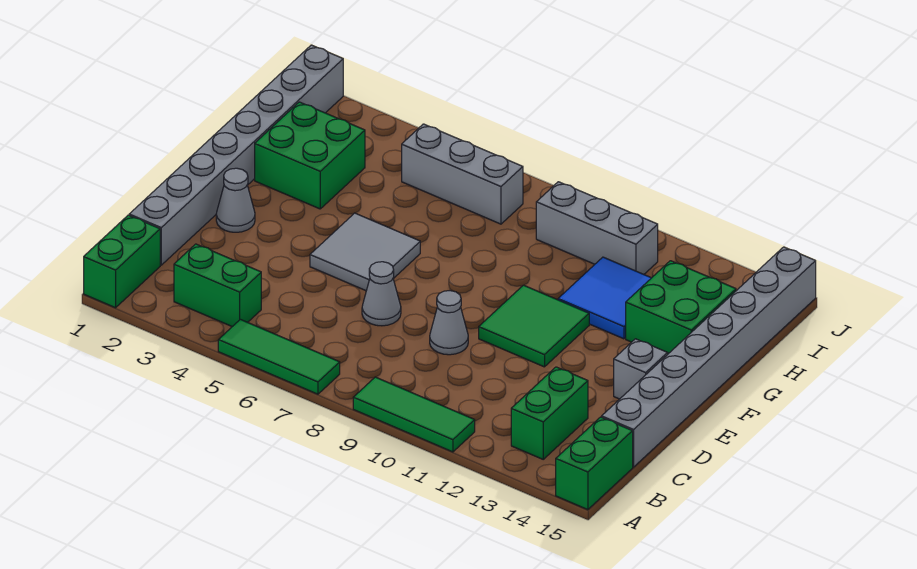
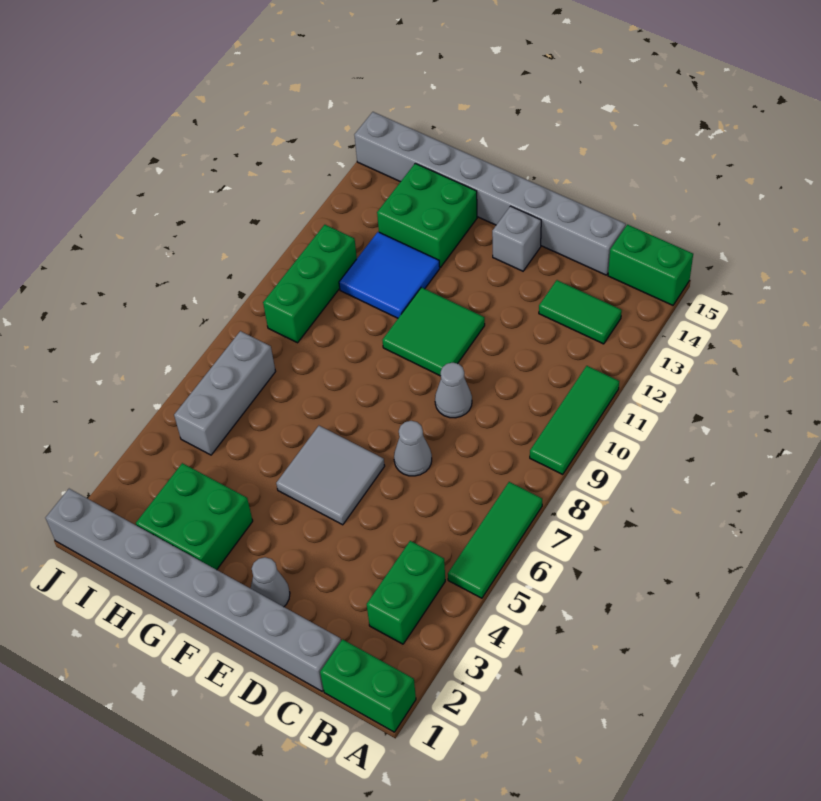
green 1x2 brick [511,367,588,459] -> green 1x2 tile [539,280,622,344]
grey 1x3 brick [536,182,658,274] -> green 1x3 brick [263,225,357,343]

